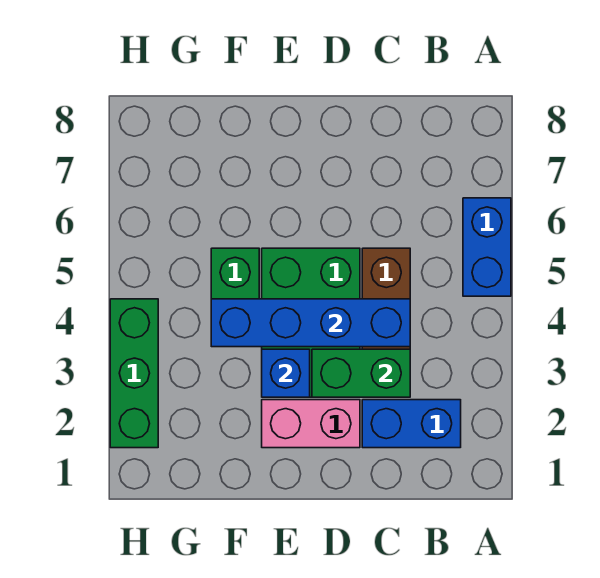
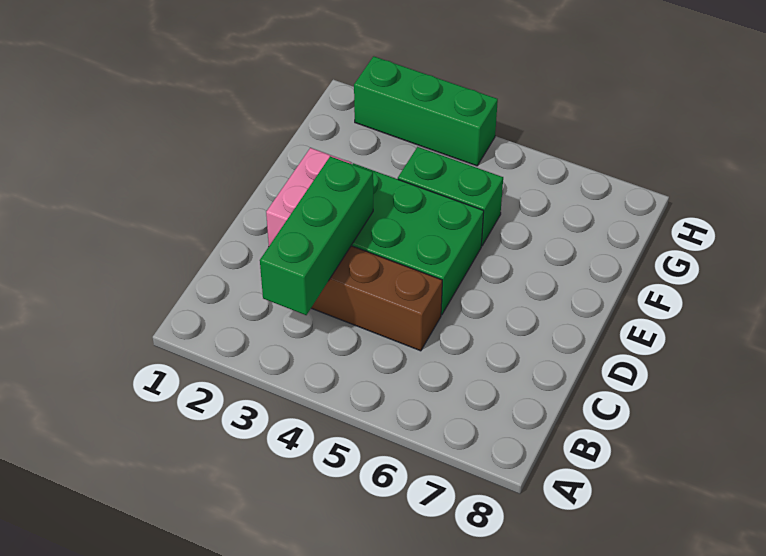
blue 1x2 brick [463,198,511,296] -> none
blue 1x2 brick [362,400,461,448] -> none
green 1x2 brick [312,349,410,397] -> green 1x3 brick [260,156,373,315]
blue 1x4 brick [211,299,410,347] -> none
blue 1x1 brick [262,349,310,397] -> none

